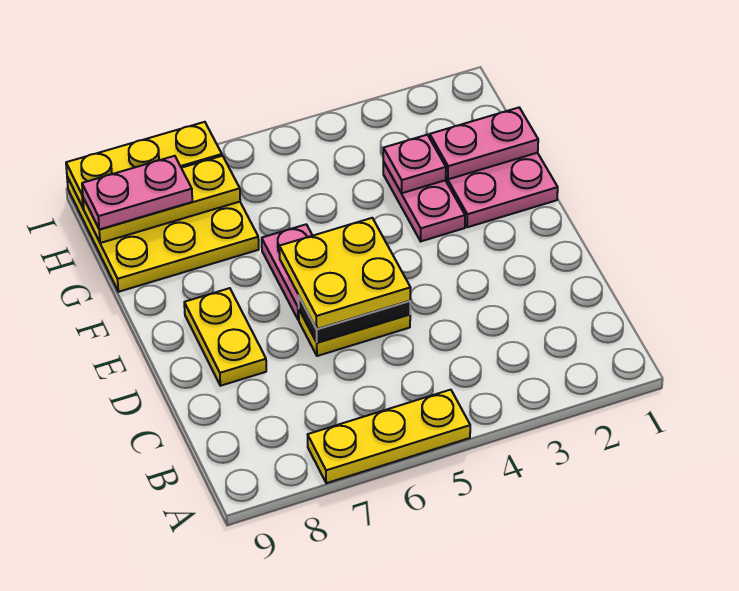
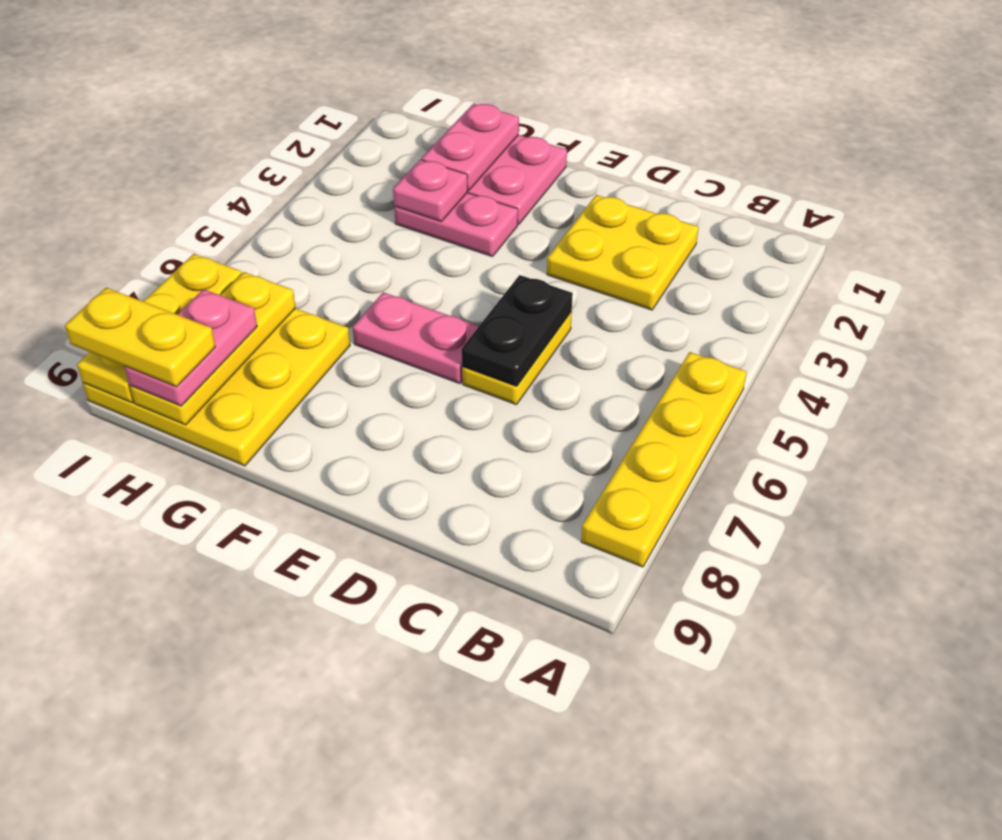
yellow 1x3 plate [308,390,470,483] -> yellow 1x4 plate [581,352,747,567]
yellow 2x2 plate [279,218,411,329] -> yellow 2x2 plate moved to [547,195,699,310]
yellow 1x2 plate [184,288,266,386] -> yellow 1x2 plate moved to [65,288,215,387]

